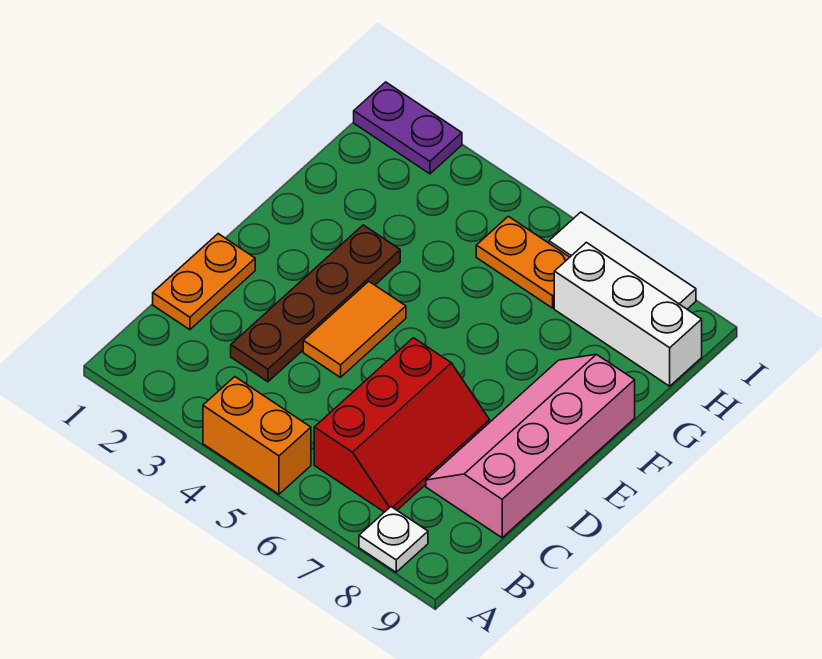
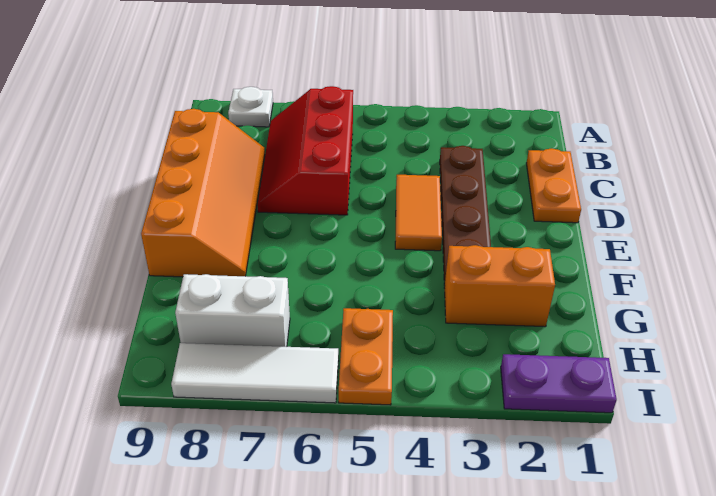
orange 1x2 brick [203,377,311,494] -> orange 1x2 brick moved to [444,245,555,327]
pink 2x4 slope [426,354,635,538] -> orange 2x4 slope [141,109,265,277]
orange 1x2 plate [476,216,570,308] -> orange 1x2 plate turned to [339,308,393,405]
white 1x3 brick [554,242,702,386] -> white 1x2 brick [175,274,290,347]

